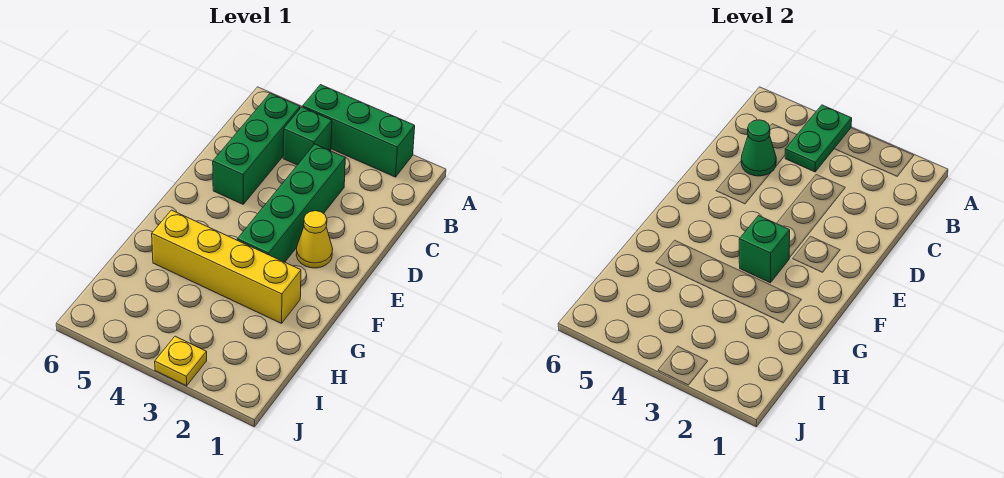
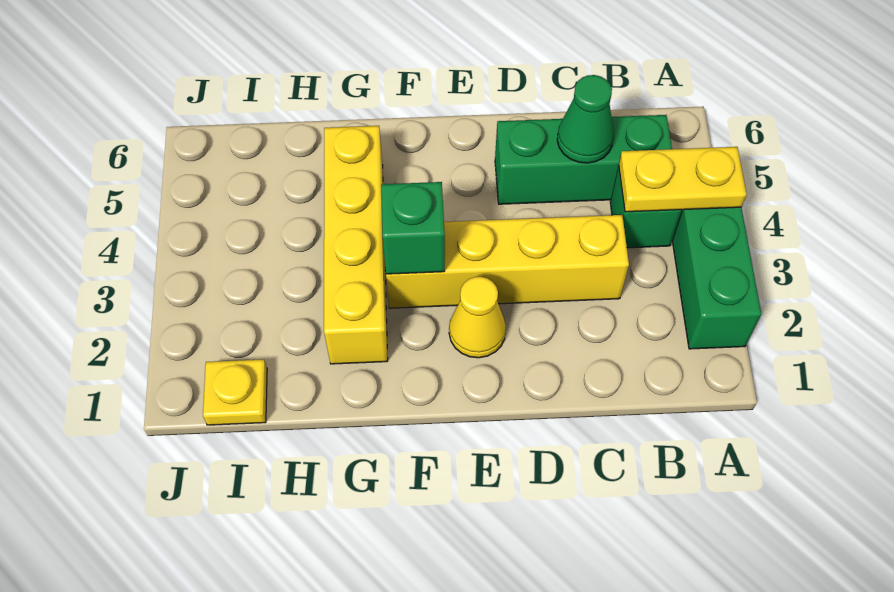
green 1x2 plate [785,105,852,172] -> yellow 1x2 plate [619,147,747,212]
green 1x4 brick [237,144,345,262] -> yellow 1x4 brick [386,215,629,308]
yellow 1x1 plate [155,336,207,386] -> yellow 1x1 plate moved to [203,359,267,425]

